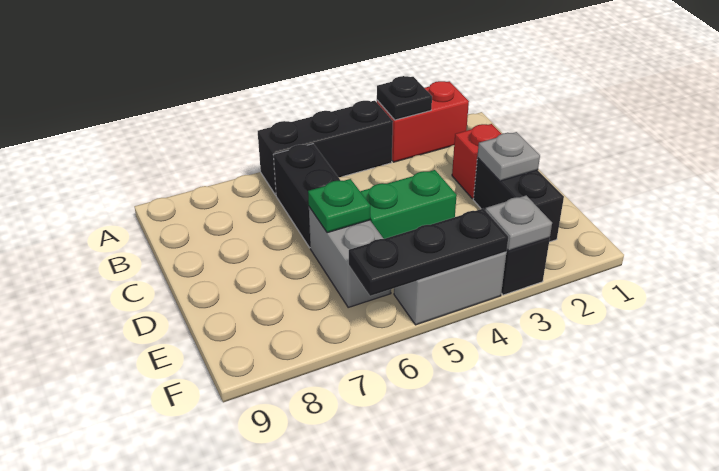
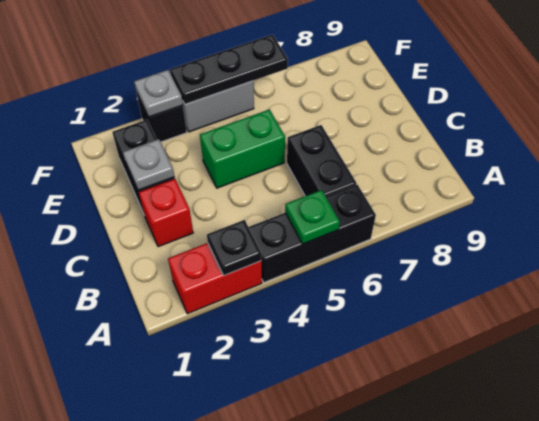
grey 1x2 brick [309,207,391,307] -> none
green 1x1 plate [308,179,370,233] -> green 1x1 plate moved to [285,190,340,244]

